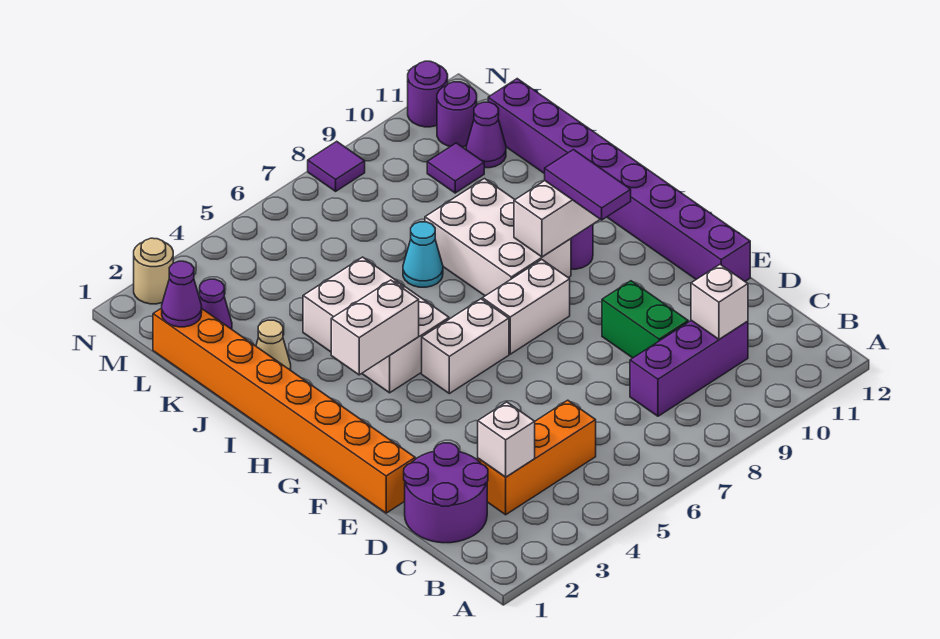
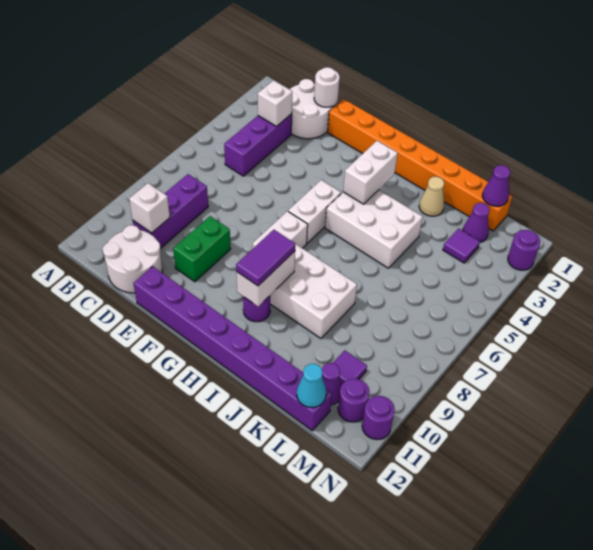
purple 2x2 round brick [404,443,488,543] -> white 2x2 round brick [290,79,332,139]
orange 1x3 brick [478,400,596,515] -> purple 1x3 brick [224,114,292,176]
none -> white 2x2 round brick [103,225,162,293]
none -> white 1x1 round brick [314,67,340,107]
green 1x2 brick [602,281,688,358] -> green 1x2 brick turned to [173,216,231,282]
purple 1x2 tile [545,150,631,220] -> purple 1x2 tile turned to [236,230,295,286]
cyan 1x1 cone [403,222,443,287] -> cyan 1x1 cone moved to [297,364,326,407]
tan 1x1 round brick [134,238,173,304] -> purple 1x1 round brick [508,230,540,270]
purple 1x1 tile [308,141,365,191] -> purple 1x1 tile moved to [443,229,480,263]

